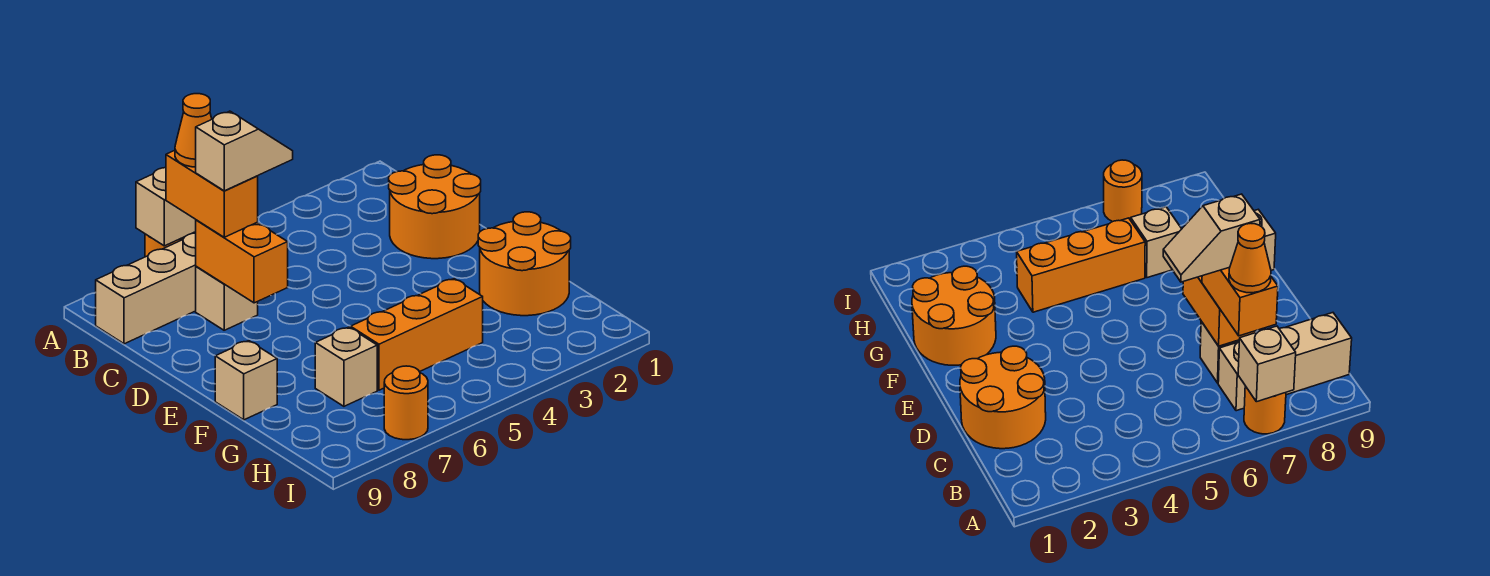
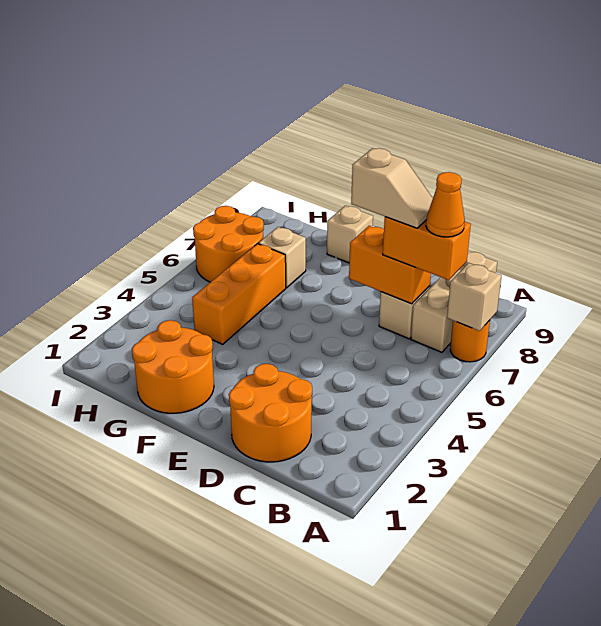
tan 1x2 slope [196,111,293,191] -> tan 1x2 slope turned to [351,148,433,228]
orange 1x1 round brick [384,366,428,440] -> orange 2x2 round brick [193,206,264,282]

